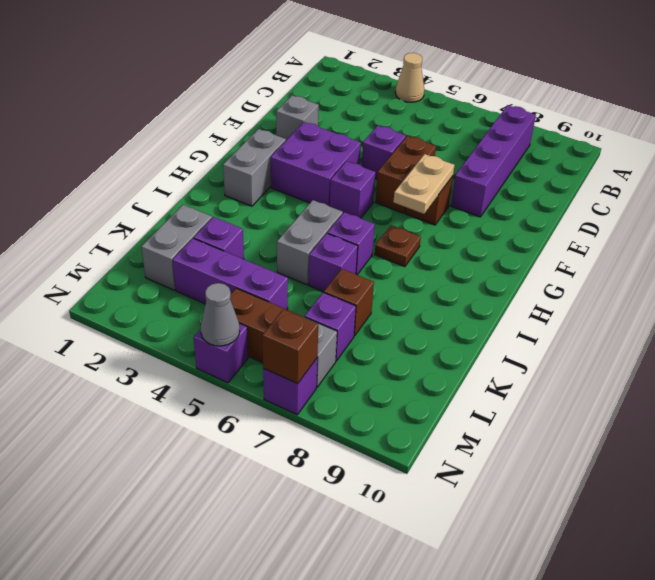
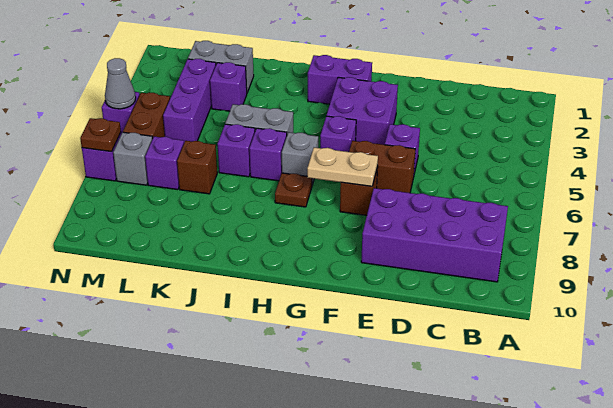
tan 1x1 cone [395,53,424,102] -> none
purple 1x4 brick [451,105,536,217] -> purple 2x4 brick [361,188,508,282]
grey 1x1 brick [276,95,319,140] -> grey 1x1 brick moved to [282,132,318,185]
grey 1x2 brick [223,129,286,206] -> purple 1x2 brick [308,55,372,104]
brown 1x1 brick [262,309,318,384] -> brown 1x1 plate [80,118,121,152]

